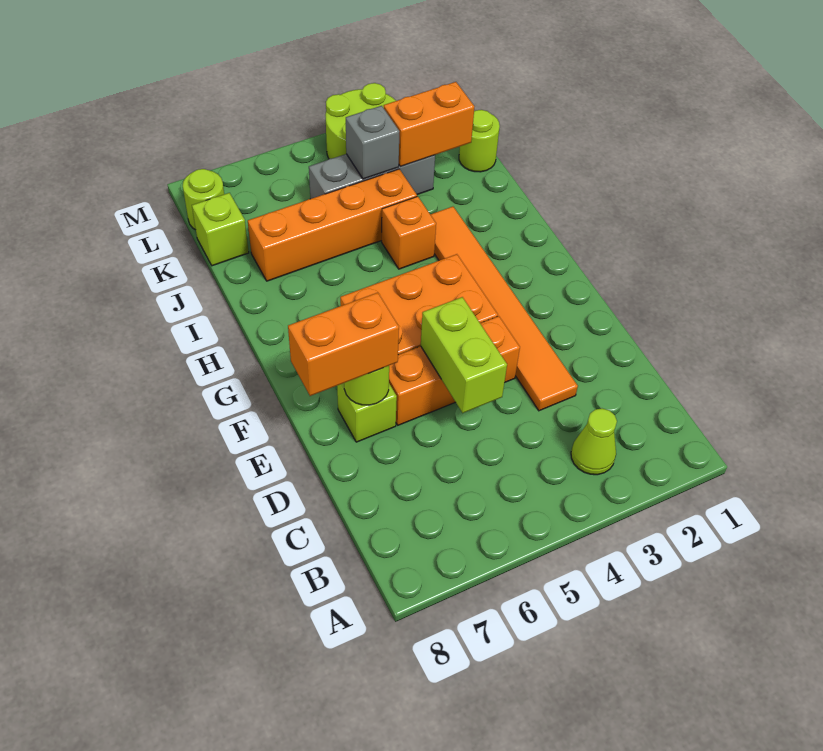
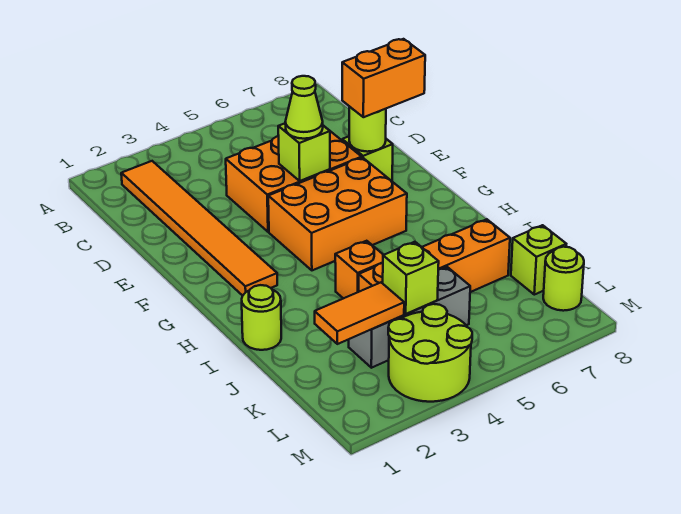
lime 1x1 cone [571,408,617,475] -> lime 1x1 cone moved to [285,76,323,139]
orange 1x6 tile [430,207,578,411] -> orange 1x6 tile moved to [121,161,277,296]
lime 1x2 brick [421,297,507,413] -> lime 1x1 brick [278,123,330,181]
orange 1x3 brick [389,316,520,425] -> orange 2x3 brick [226,126,362,232]
lime 1x1 round brick [459,110,500,172] -> lime 1x1 round brick moved to [242,285,281,350]
orange 1x2 brick [384,82,475,166] -> orange 1x2 tile [315,283,404,344]
grey 1x1 brick [346,106,400,179] -> lime 1x1 brick [383,242,439,314]

